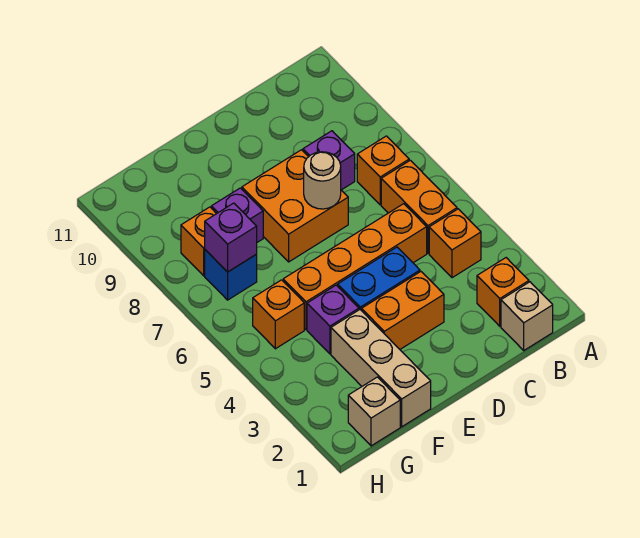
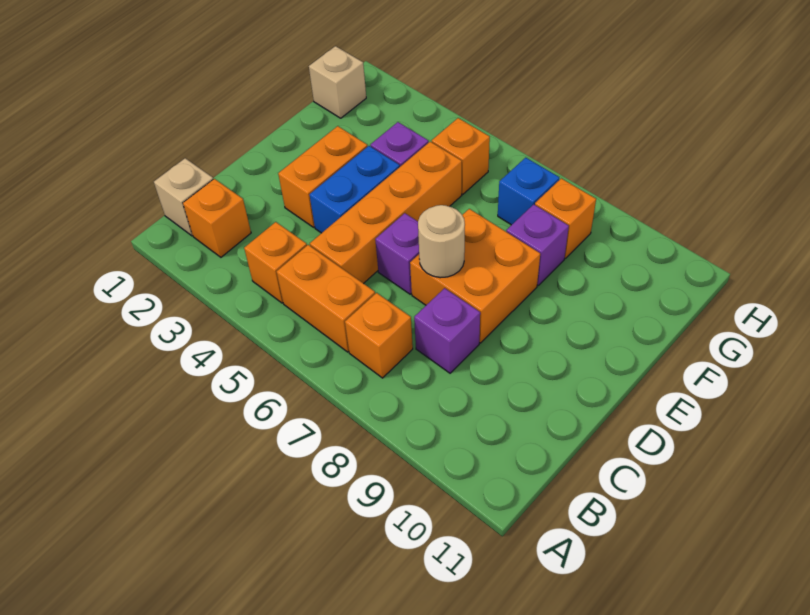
tan 1x3 brick [331,310,431,427] -> none
purple 1x1 brick [205,203,257,272] -> purple 1x1 brick moved to [375,213,419,294]

